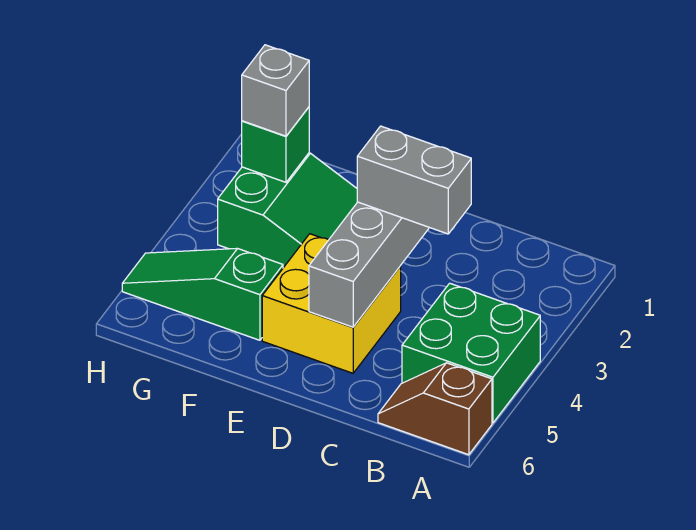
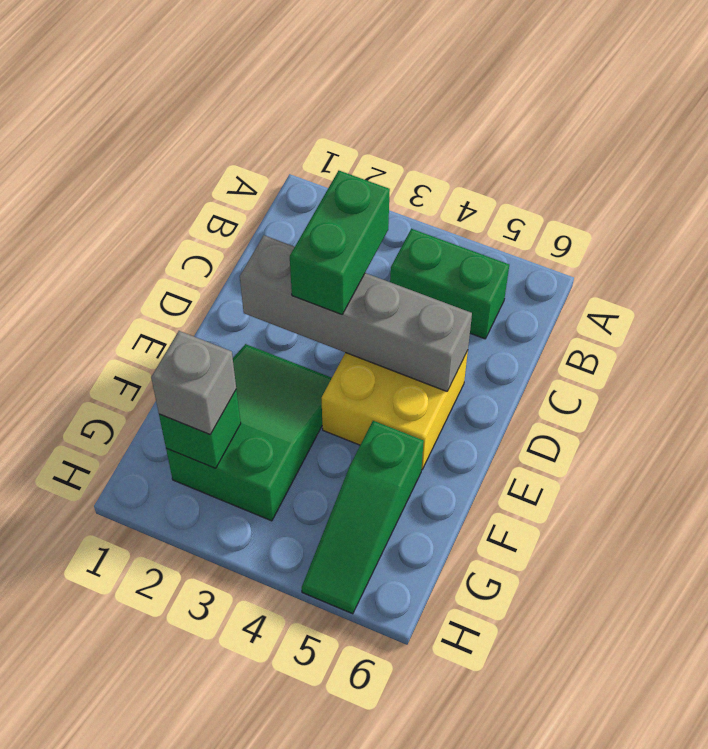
green 2x2 brick [402,283,540,423] -> green 1x2 brick [390,229,509,339]
brown 1x2 slope [378,363,492,455] -> none
grey 1x2 brick [357,126,471,234] -> green 1x2 brick [290,171,390,314]

